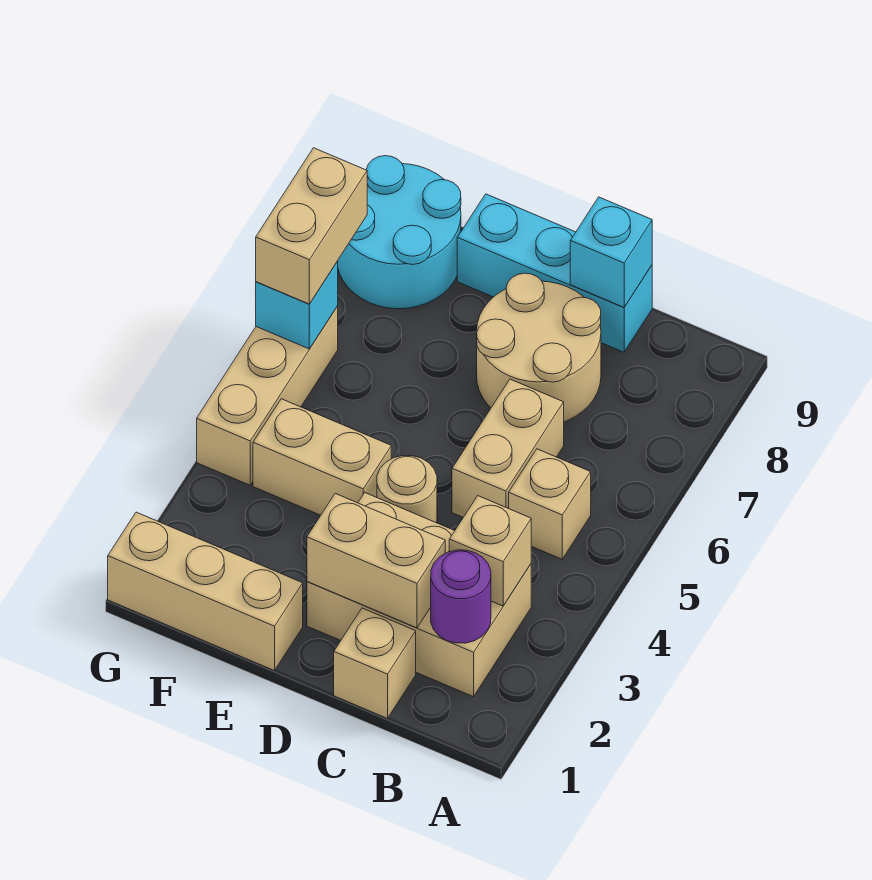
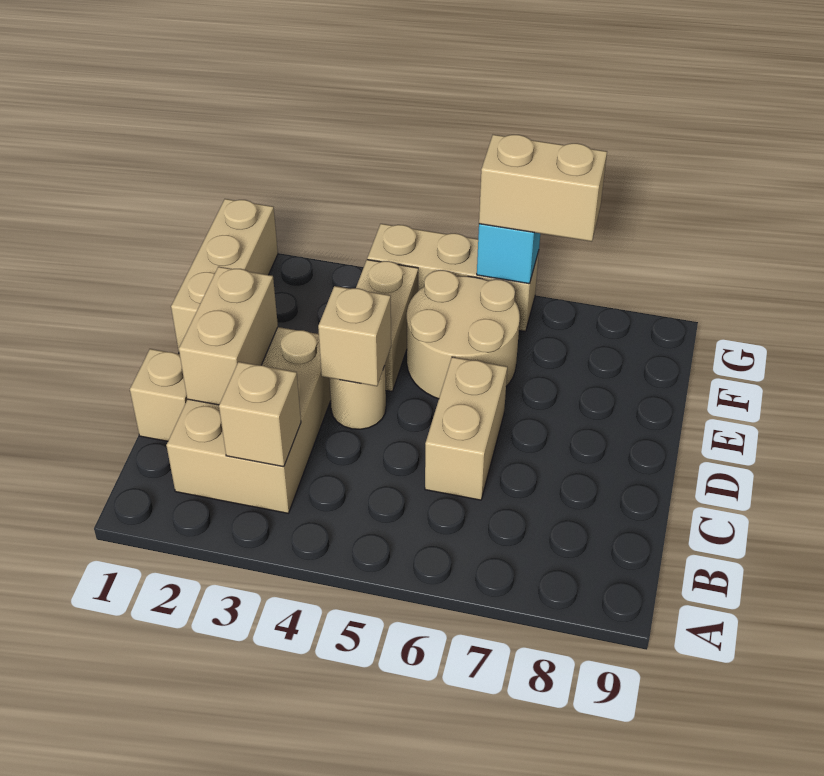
purple 1x1 round brick [431,550,491,643] -> none
tan 1x1 brick [509,449,591,559] -> tan 1x1 brick moved to [318,286,391,386]
tan 1x2 brick [452,379,564,517] -> tan 1x2 brick turned to [425,357,507,500]
tan 2x2 round brick [477,273,601,422] -> tan 2x2 round brick moved to [407,270,520,399]
cyan 1x3 brick [457,194,652,352] -> none
cyan 1x1 brick [570,197,652,308] -> none
cyan 2x2 round brick [337,156,461,309] -> none

